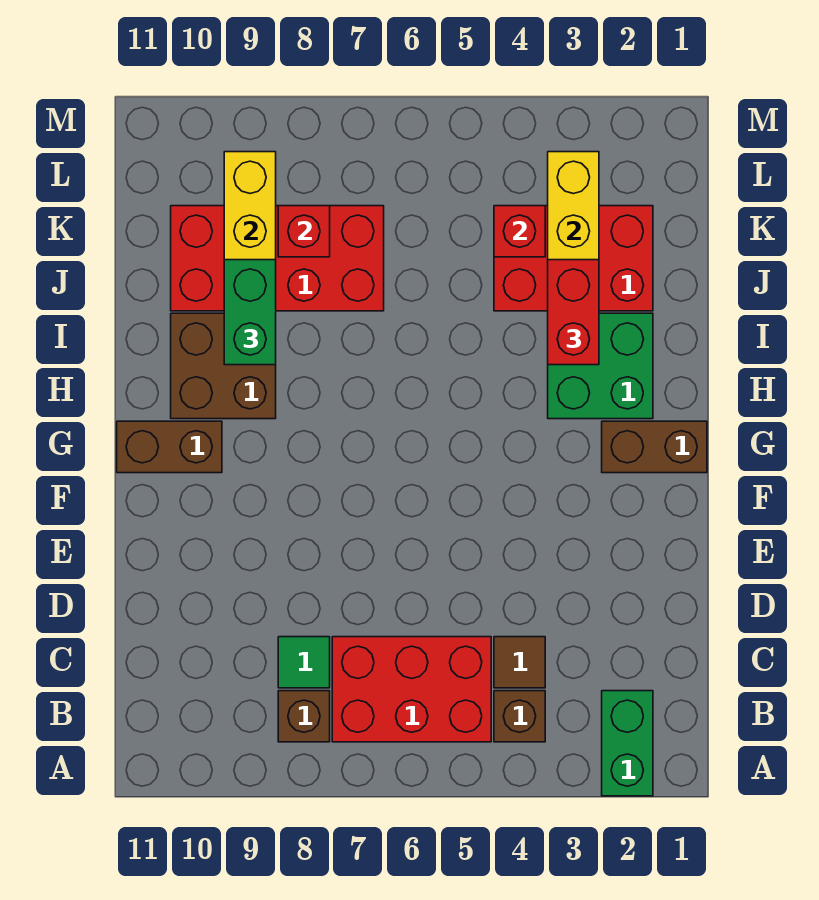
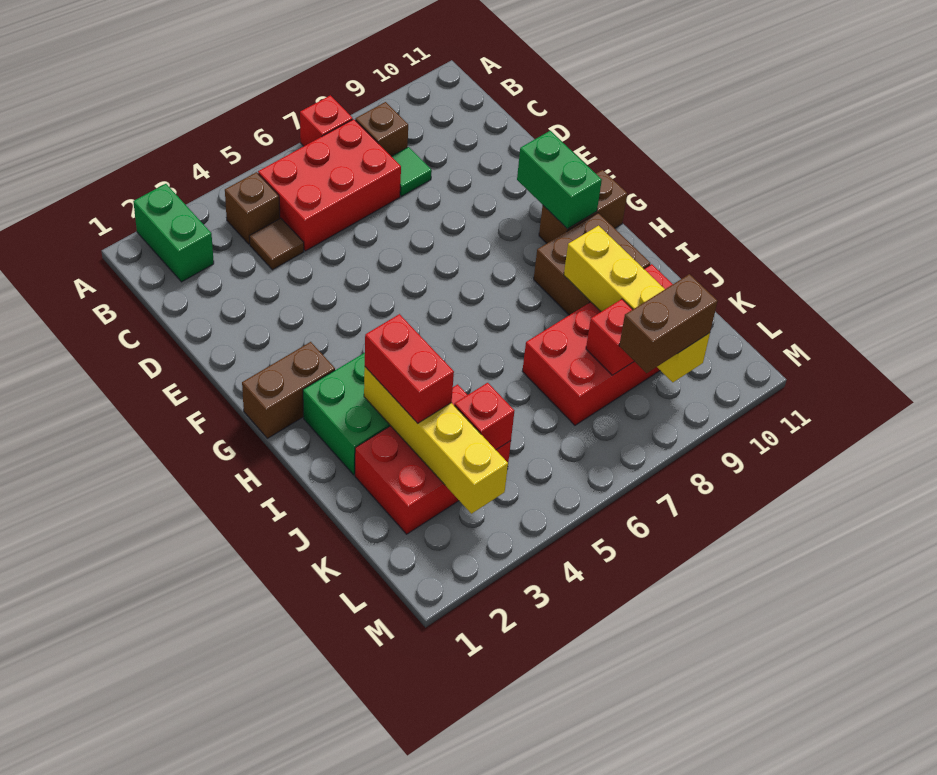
none -> red 1x1 brick [300,95,353,146]
green 1x2 brick [224,260,276,365] -> green 1x2 brick moved to [517,131,602,229]
none -> brown 1x2 brick [619,274,718,373]

